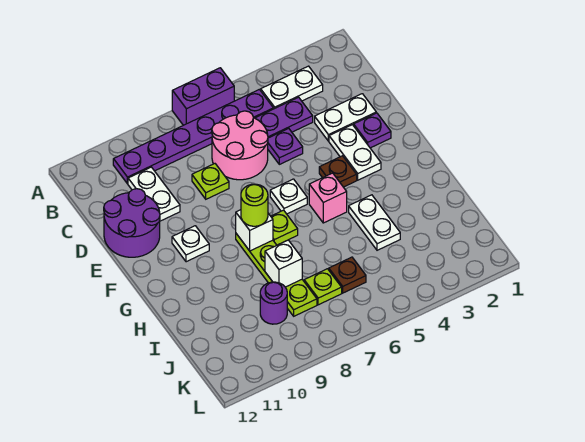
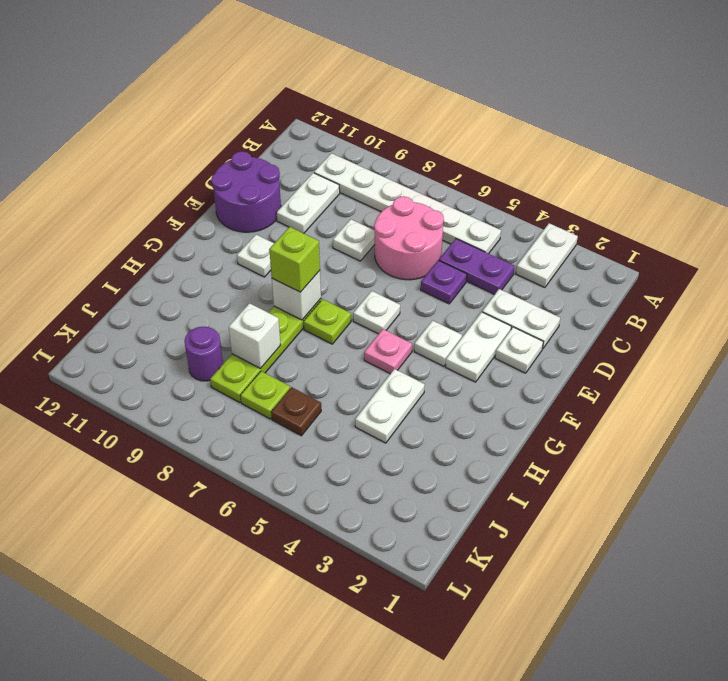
purple 1x2 brick [172,68,234,125] -> none
white 1x2 plate [261,66,323,109] -> white 1x2 plate turned to [516,223,578,287]
purple 1x6 plate [113,89,273,184] -> white 1x6 plate [314,153,501,254]
lime 1x1 plate [192,164,229,199] -> white 1x1 plate [333,219,375,261]
purple 1x1 plate [354,113,391,148] -> white 1x1 plate [495,327,543,373]
brown 1x1 plate [319,156,357,187] -> white 1x1 plate [414,321,462,366]
pink 1x1 brick [309,173,347,223] -> pink 1x1 plate [364,329,412,374]
lime 1x1 round brick [241,184,268,226] -> lime 1x1 brick [269,227,320,292]

